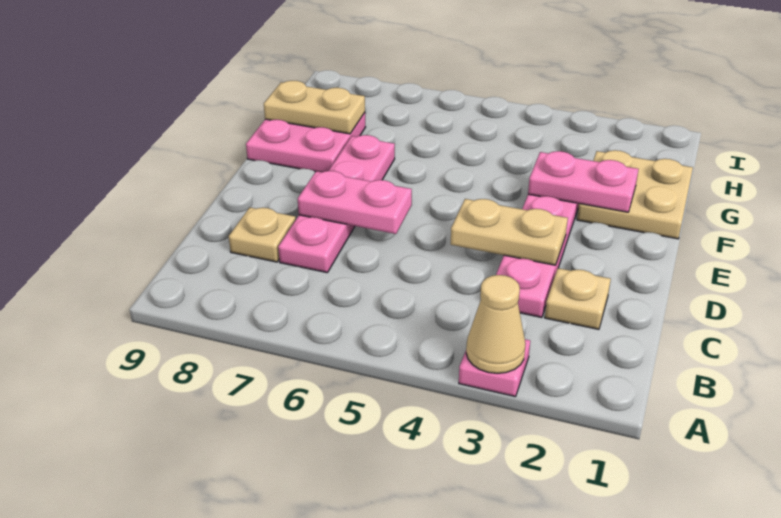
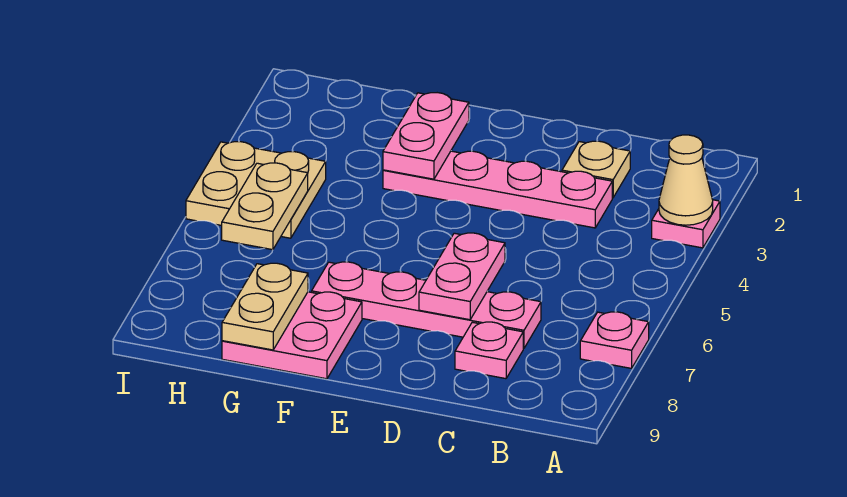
none -> pink 1x1 plate [580,312,649,368]
tan 1x1 plate [229,208,296,262] -> pink 1x1 plate [455,322,523,379]
tan 1x2 plate [451,199,568,265] -> tan 1x2 plate moved to [222,163,308,250]
tan 2x2 plate [577,150,693,239] -> tan 2x2 plate moved to [186,142,326,238]

